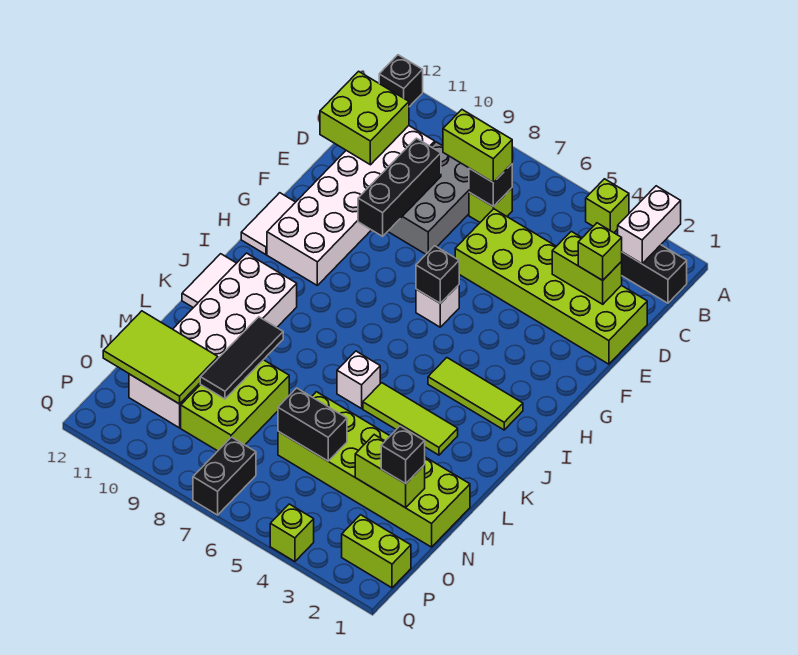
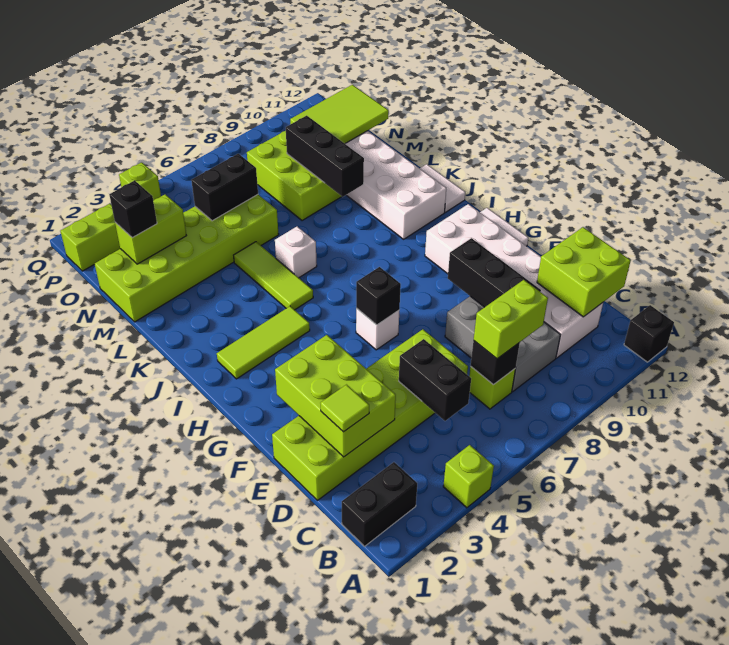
white 1x2 brick [618,186,681,264] -> none
lime 1x2 brick [552,231,622,304] -> lime 2x3 brick [275,335,396,457]
lime 1x1 brick [578,223,622,280] -> lime 1x1 tile [321,385,369,432]
lime 1x3 tile [363,383,458,455] -> lime 1x3 tile turned to [234,242,313,310]
black 1x3 tile [200,317,283,399] -> black 1x3 brick [286,116,364,197]
black 1x2 brick [193,437,256,515] -> black 1x2 brick moved to [399,339,471,421]

